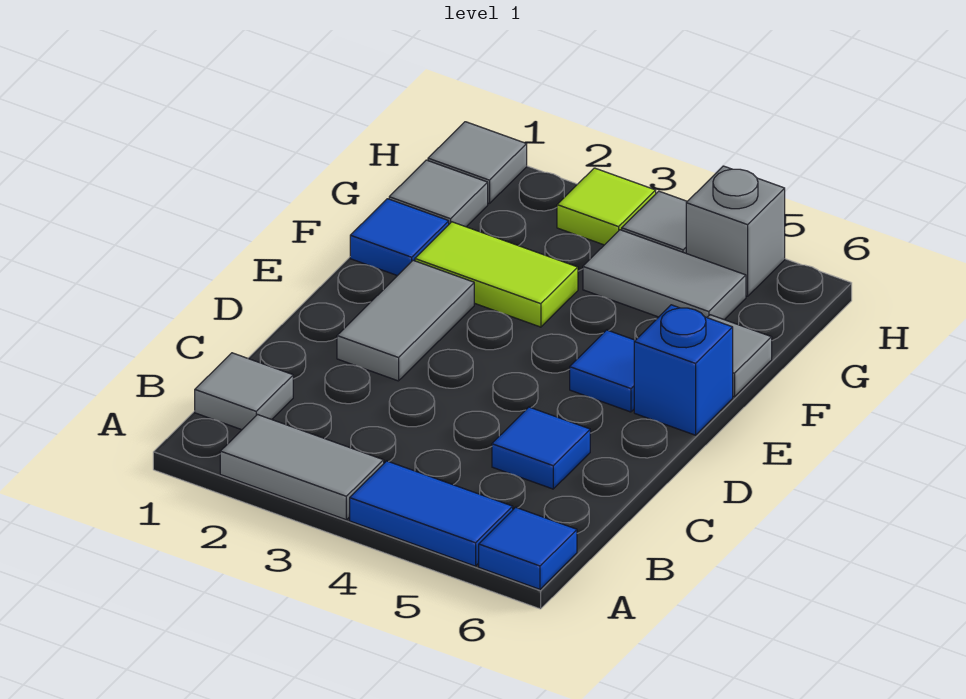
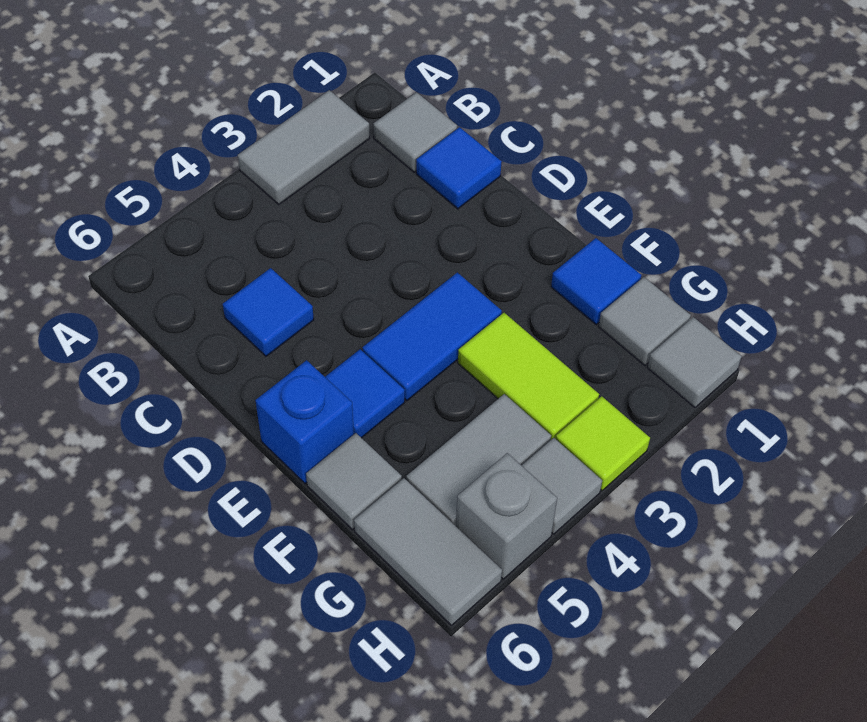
blue 1x2 tile [350,461,513,566] -> blue 1x2 tile moved to [363,272,502,401]
blue 1x1 tile [479,507,577,589] -> blue 1x1 tile moved to [416,127,502,209]
grey 1x2 tile [337,260,474,381] -> grey 1x2 tile moved to [354,478,502,625]
lime 1x2 tile [415,222,578,327] -> lime 1x2 tile turned to [458,313,599,440]

